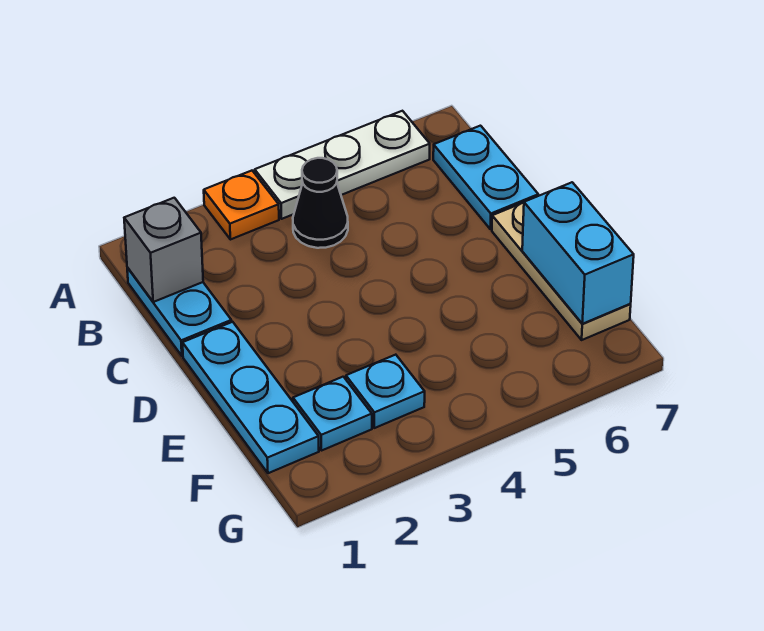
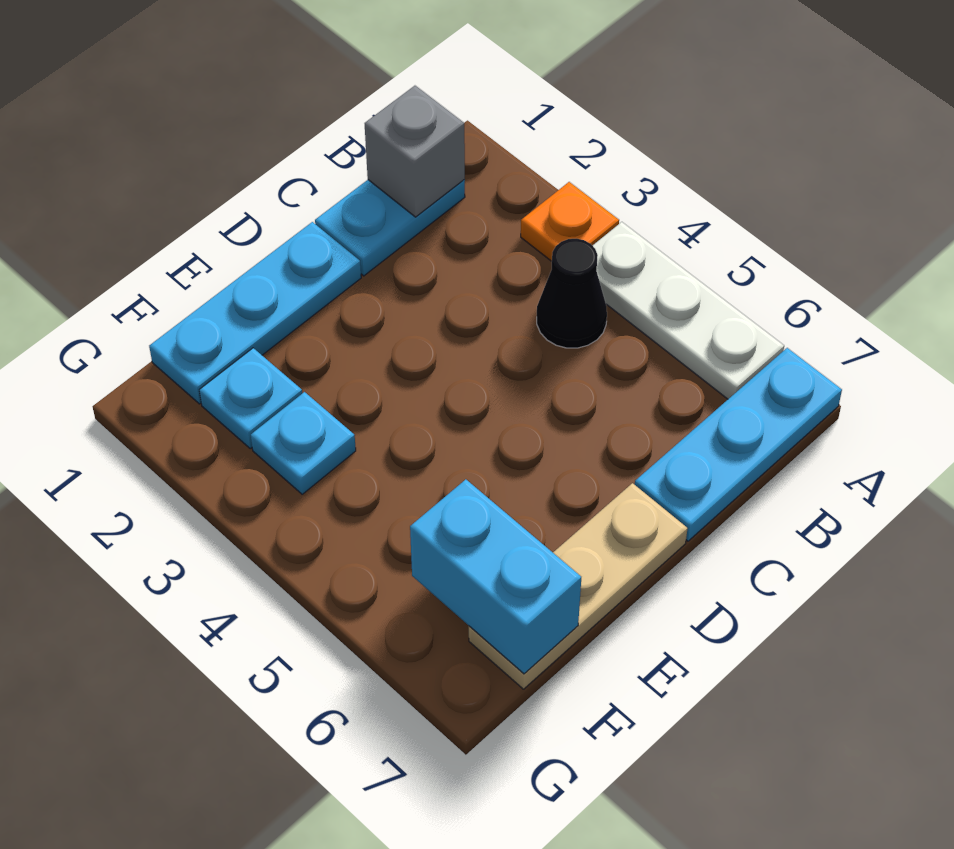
cyan 1x2 plate [433,126,538,229] -> cyan 1x3 plate [635,348,842,541]
cyan 1x2 brick [522,182,634,324] -> cyan 1x2 brick turned to [410,479,581,674]

